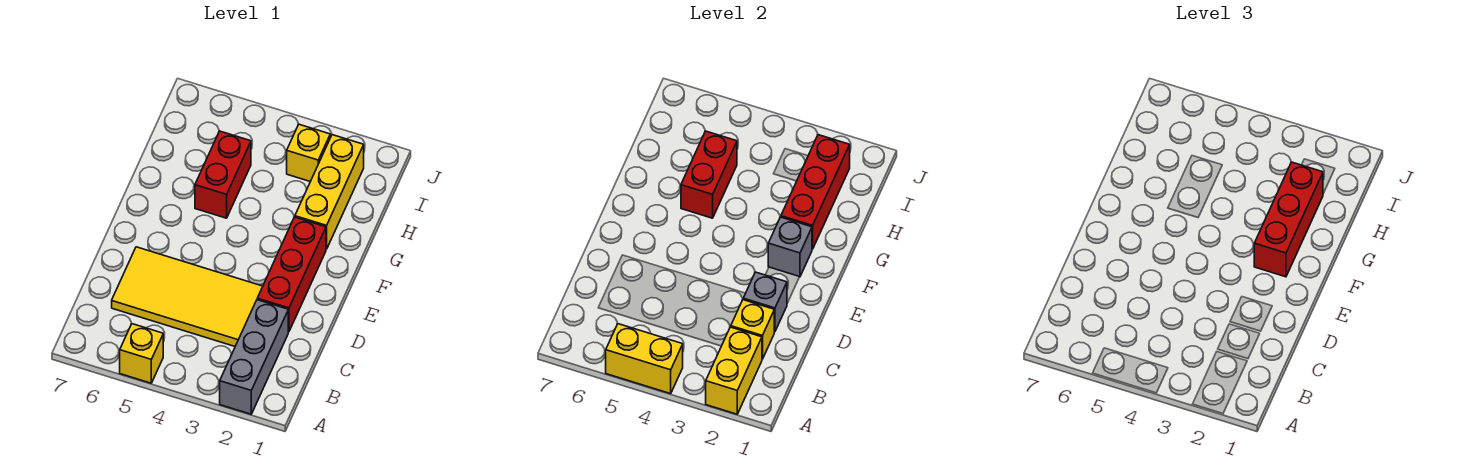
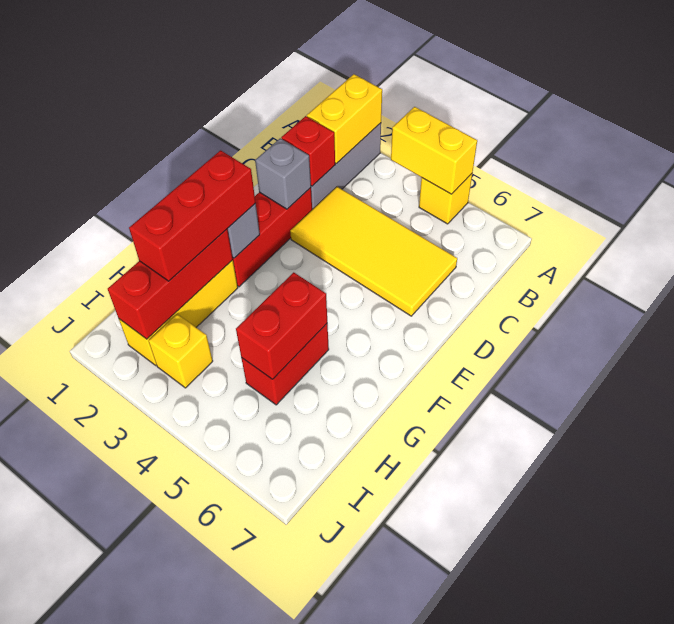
yellow 1x1 brick [731,300,774,359] -> red 1x1 brick [281,116,335,186]

